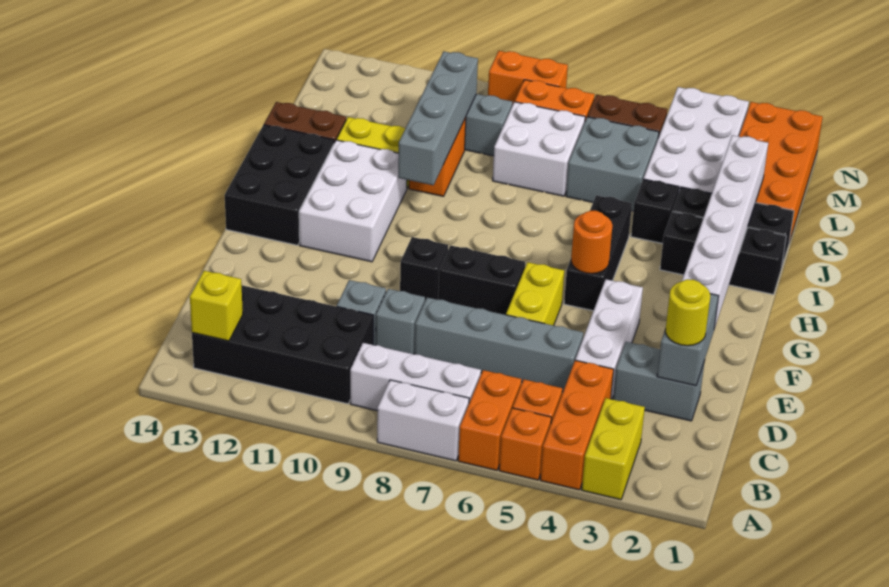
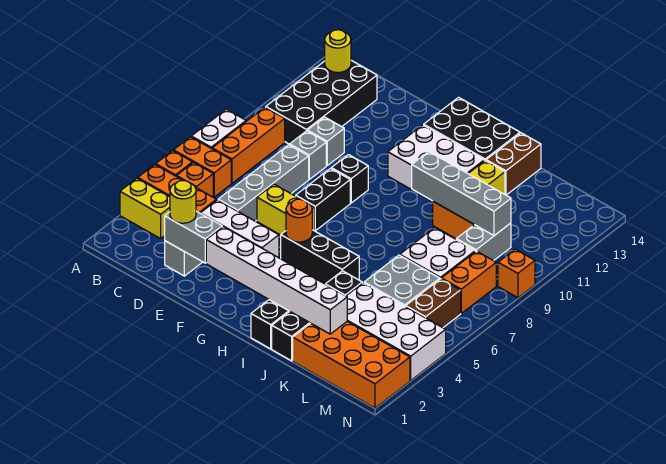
white 1x3 brick [350,343,481,411] -> orange 1x3 brick [212,107,285,183]
yellow 1x1 brick [190,271,243,341] -> yellow 1x1 round brick [325,30,351,72]
orange 1x2 brick [488,51,568,105] -> orange 1x1 brick [498,249,535,298]

